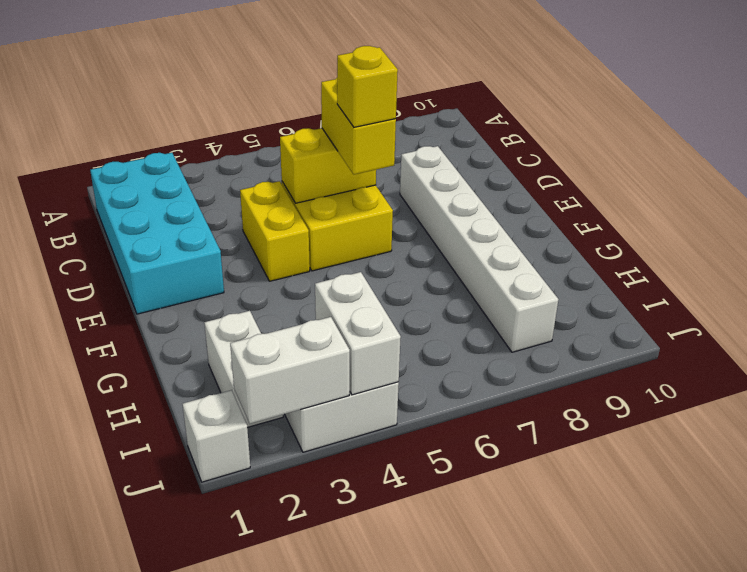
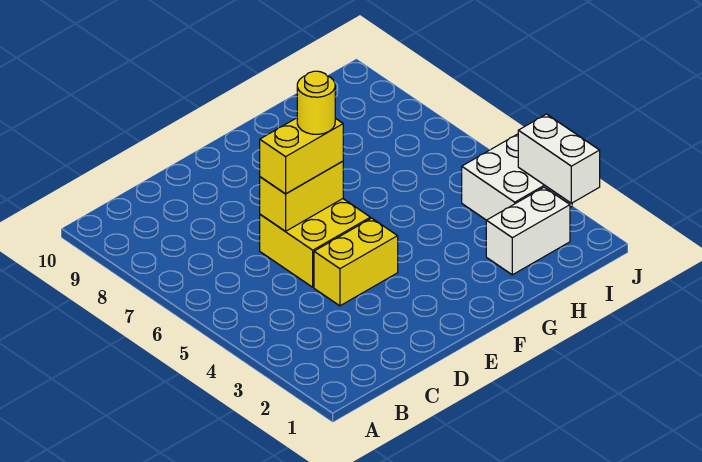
cyan 2x4 brick [90,153,224,314] -> none
yellow 1x2 brick [280,128,376,203] -> yellow 1x2 brick turned to [260,161,343,231]
white 1x6 brick [400,146,559,352] -> none
yellow 1x1 brick [337,46,398,127] -> yellow 1x1 round brick [297,71,335,134]
white 1x2 brick [315,272,401,395] -> none
white 1x1 brick [182,390,250,482] -> none

